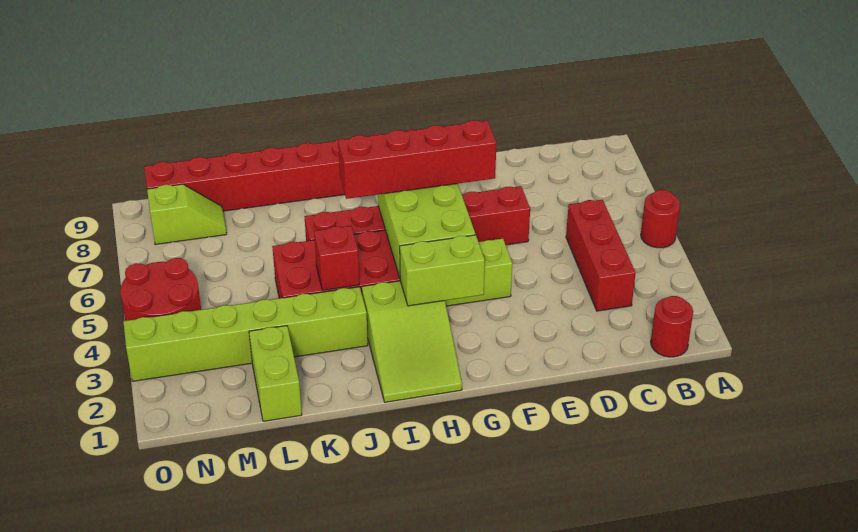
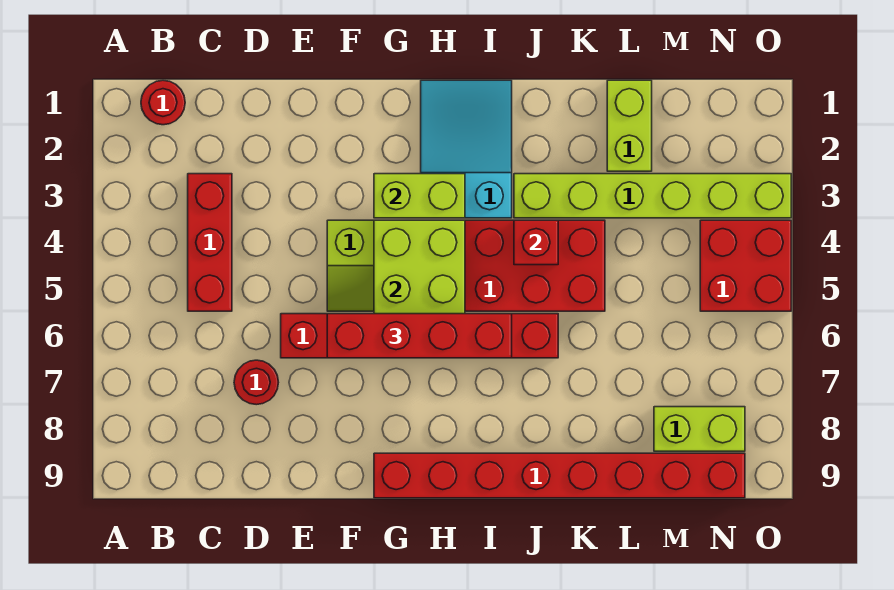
red 1x1 round brick [641,190,680,248] -> red 1x1 round brick moved to [234,360,278,405]
lime 2x3 slope [362,281,462,402] -> cyan 2x3 slope [421,80,512,218]
lime 1x2 slope [147,184,227,245] -> lime 1x2 brick [654,407,745,451]
red 2x2 round brick [120,258,201,321] -> red 2x2 brick [700,220,791,311]

